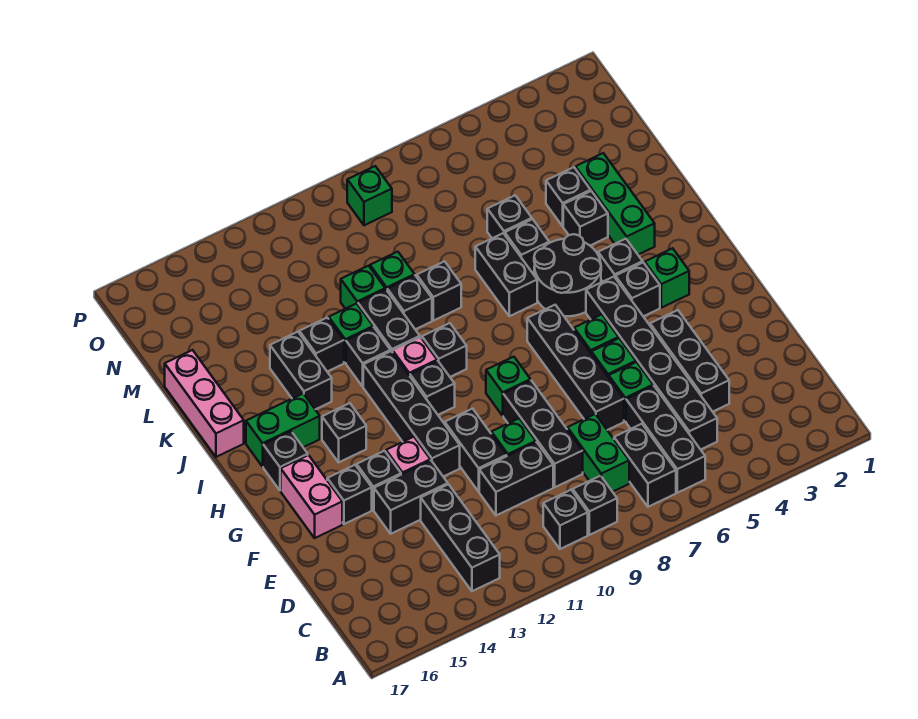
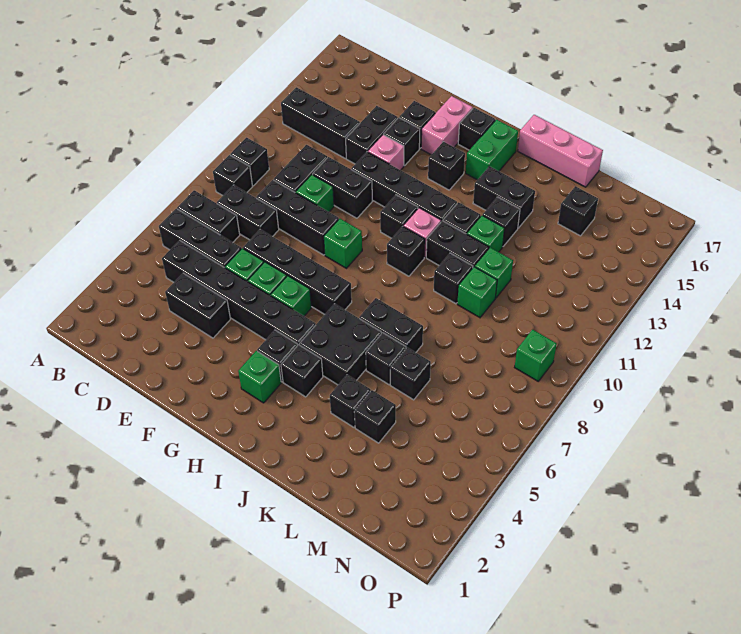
green 1x2 brick [567,414,629,492] -> black 1x2 brick [217,185,279,240]
black 1x3 brick [650,310,729,412] -> black 1x2 brick [165,273,230,338]
pink 1x2 brick [281,455,342,538] -> pink 1x2 brick turned to [421,96,473,155]
black 2x2 round brick [534,234,601,316] -> black 2x2 brick [299,304,381,385]
green 1x3 brick [575,153,655,255] -> none
black 1x1 brick [417,261,461,321] -> black 1x1 brick moved to [558,186,598,236]

